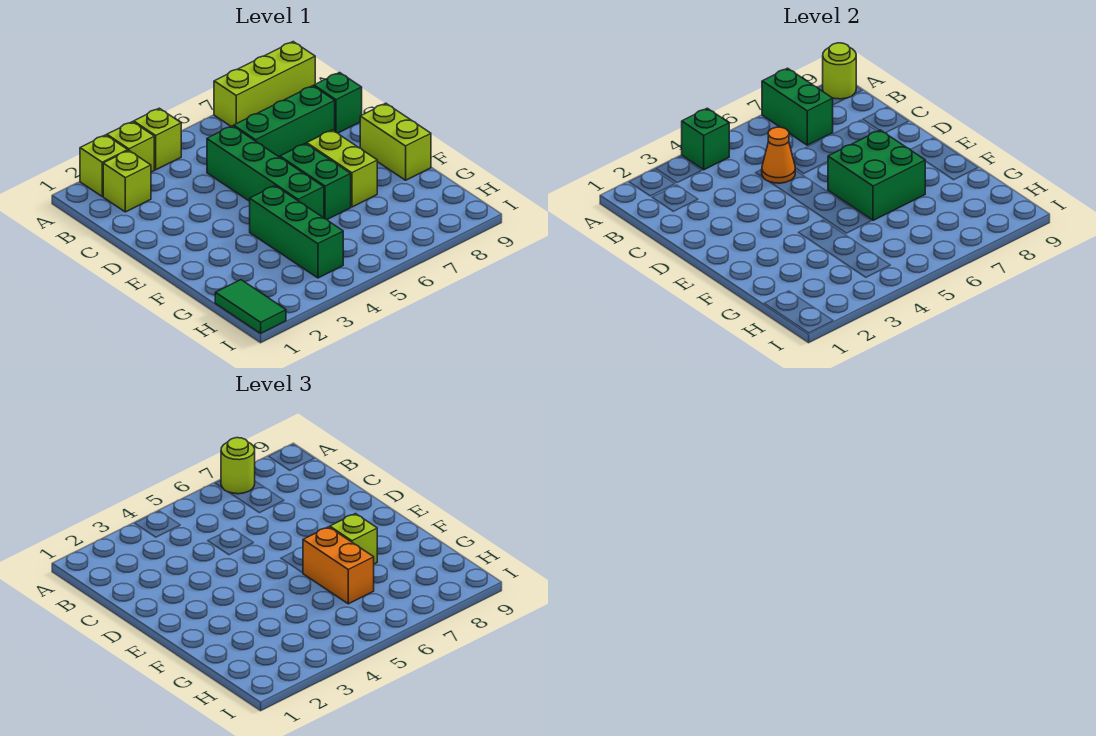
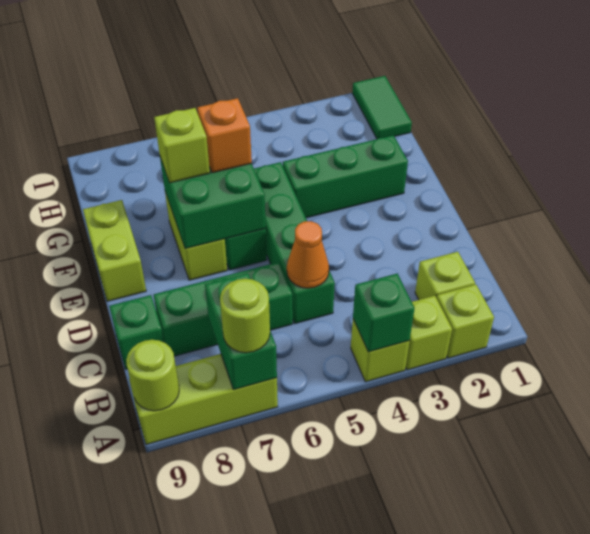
green 1x3 brick [250,186,343,278] -> green 1x3 brick turned to [283,135,408,218]
orange 1x2 brick [303,527,374,604] -> orange 1x1 brick [198,98,252,173]

